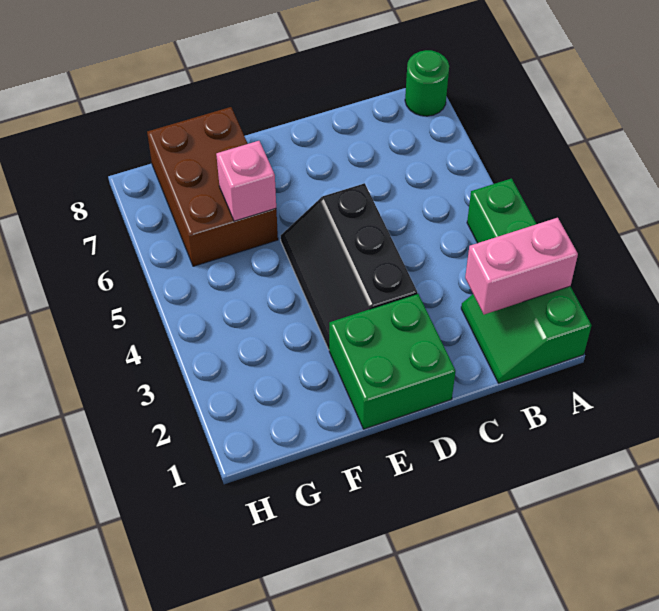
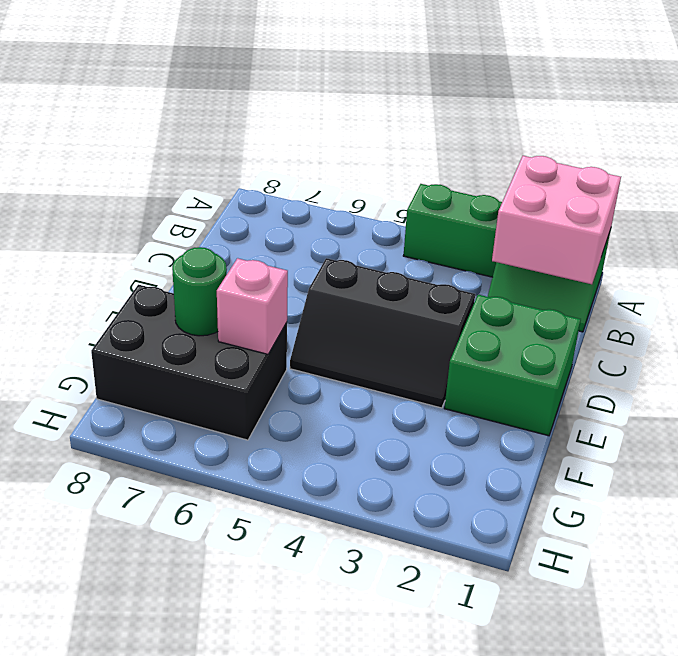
pink 1x2 brick [465,218,578,314] -> pink 2x2 brick [492,156,621,284]
green 1x1 round brick [405,50,449,116] -> green 1x1 round brick moved to [172,247,227,336]
brown 2x3 brick [147,107,278,266] -> black 2x3 brick [91,285,287,440]

